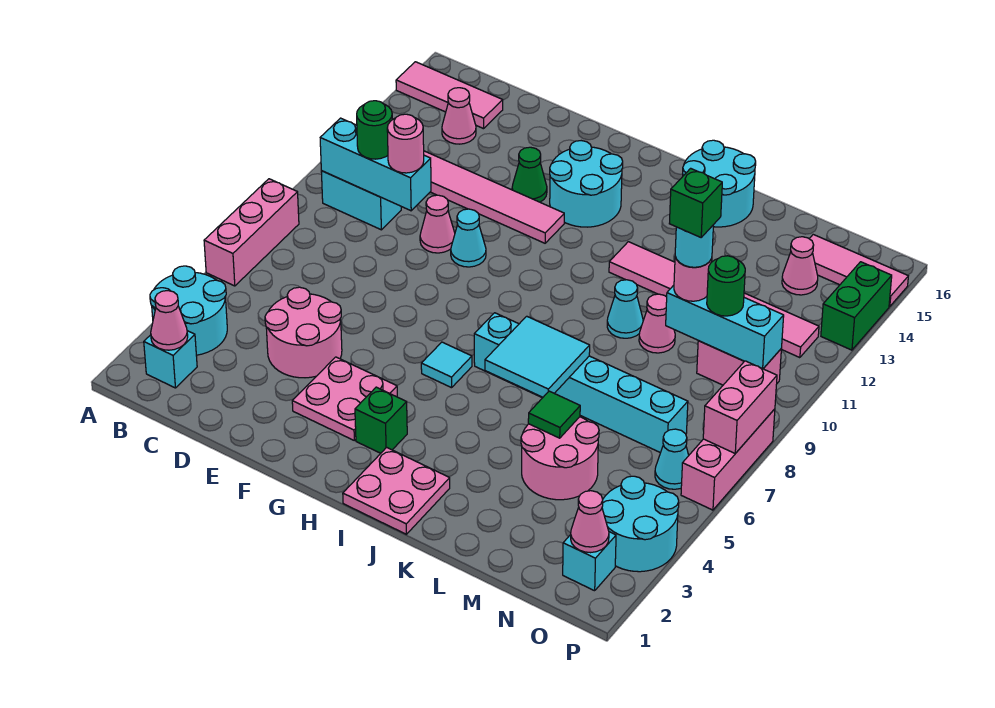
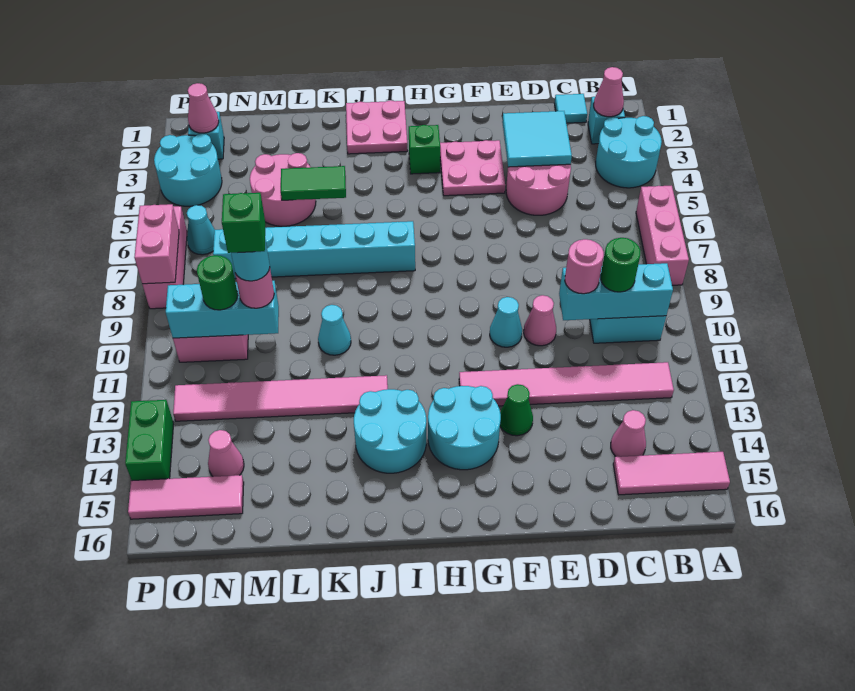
cyan 1x1 tile [421,342,472,388] -> cyan 1x1 tile moved to [554,94,587,123]
cyan 2x2 tile [485,316,590,397] -> cyan 2x2 tile moved to [502,111,572,167]
cyan 2x2 round brick [683,140,756,227] -> cyan 2x2 round brick moved to [354,389,426,473]
green 1x1 tile [528,391,580,438] -> green 1x2 tile [281,166,346,200]
pink 1x1 cone [639,294,675,353] -> none

